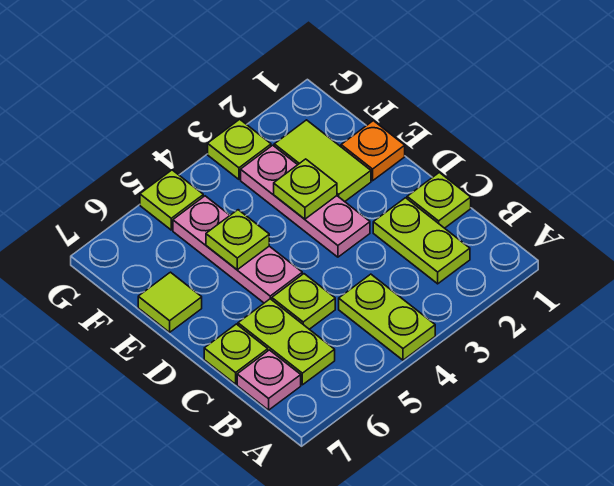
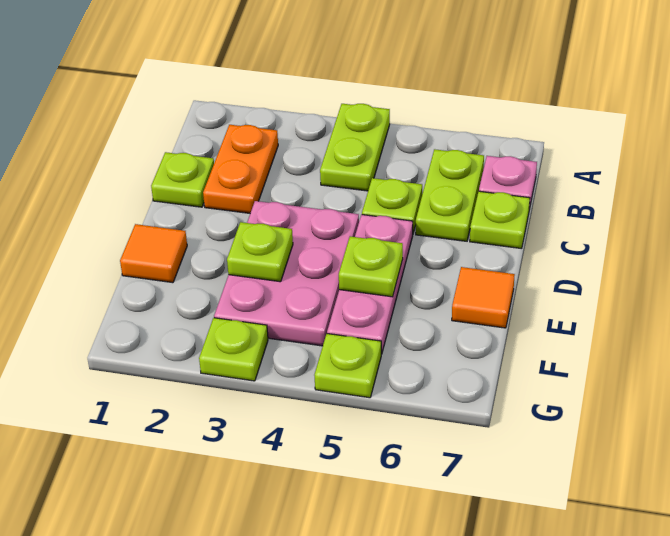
lime 1x2 plate [373,198,470,284] -> orange 1x2 plate [203,125,278,213]
pink 1x3 plate [241,145,370,257] -> pink 2x3 plate [214,201,359,346]
orange 1x1 plate [341,121,405,181] -> orange 1x1 tile [120,224,187,283]
lime 1x2 tile [274,120,371,202] -> none
lime 1x1 tile [138,272,202,332] -> orange 1x1 tile [452,267,515,328]

